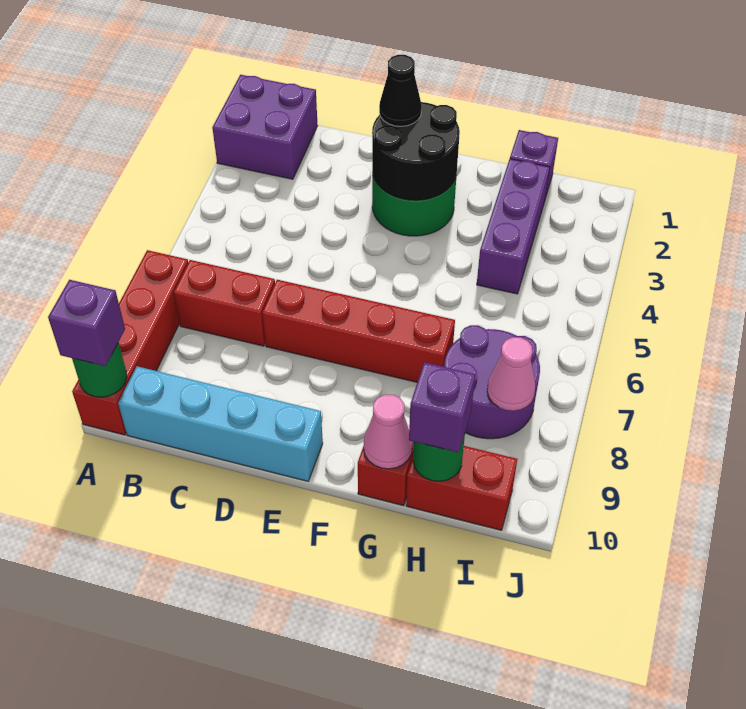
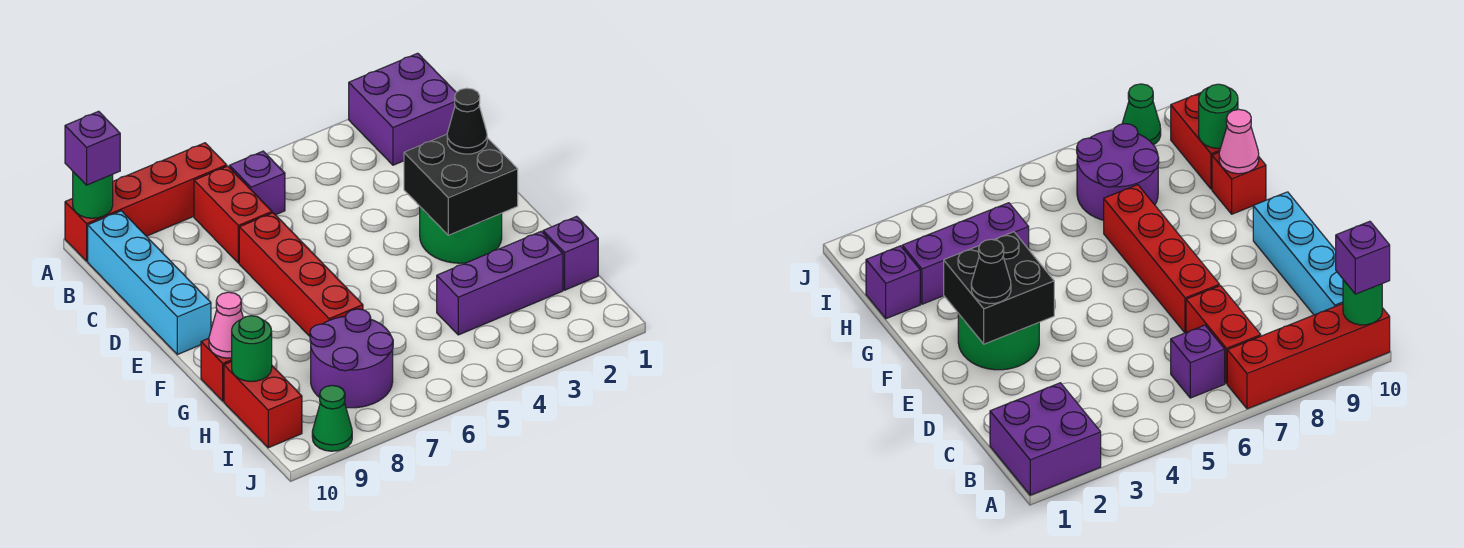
black 2x2 round brick [372,102,460,200] -> black 2x2 brick [404,134,518,235]
purple 1x1 brick [409,362,475,453] -> purple 1x1 brick moved to [230,151,285,215]
pink 1x1 cone [487,337,535,411] -> none
none -> green 1x1 cone [312,386,352,451]

